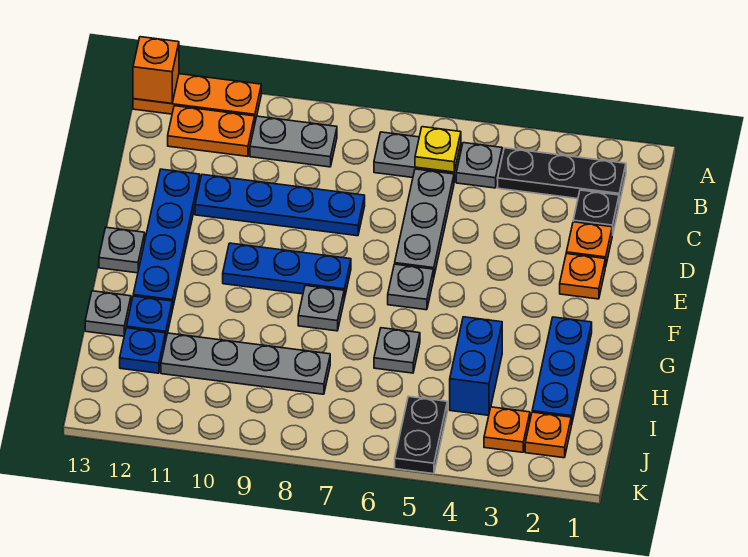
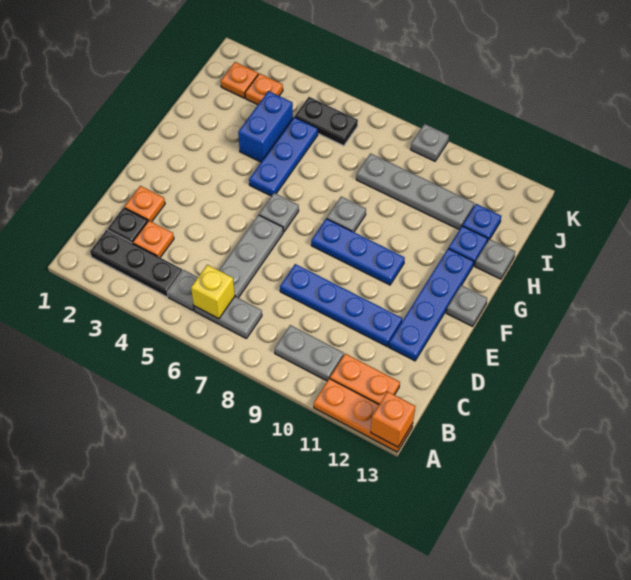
yellow 1x1 plate [415,127,461,172] -> yellow 1x1 brick [191,265,235,319]
orange 1x1 plate [560,254,605,299] -> orange 1x1 plate moved to [133,221,174,257]
blue 1x3 plate [532,317,592,426] -> blue 1x3 plate moved to [249,117,318,196]
grey 1x1 plate [374,328,420,373] -> grey 1x1 plate moved to [411,124,449,161]
black 1x2 plate [395,396,447,474] -> black 1x2 plate turned to [295,97,358,146]

